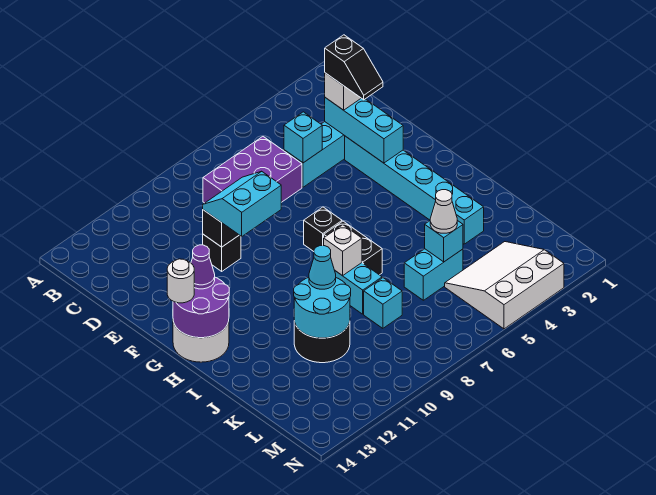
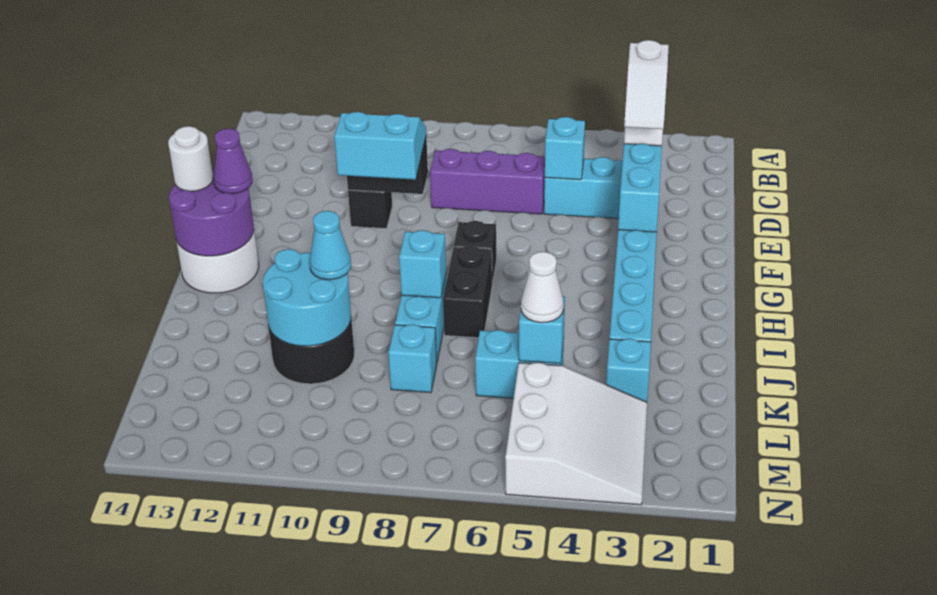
purple 2x3 brick [203,137,302,203] -> purple 1x3 brick [430,149,545,214]
black 1x2 slope [325,35,383,100] -> white 1x2 slope [624,40,669,129]
white 1x1 brick [324,225,362,276] -> cyan 1x1 brick [399,230,446,298]
none -> cyan 1x1 brick [606,339,651,402]
white 3x3 slope [445,242,564,329] -> white 3x3 slope turned to [505,362,647,505]

